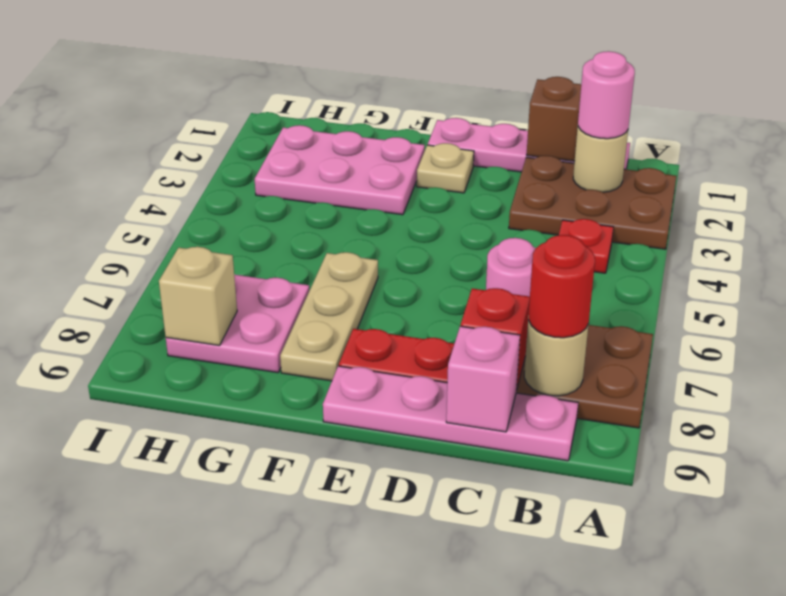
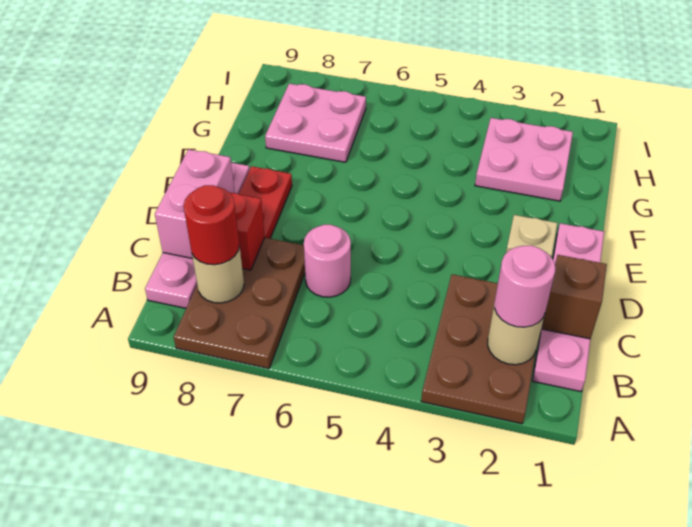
red 1x1 plate [559,219,613,273] -> none
pink 1x1 brick [446,326,520,432] -> pink 1x2 brick [155,149,235,259]
pink 2x3 plate [255,125,425,215] -> pink 2x2 plate [475,118,573,201]
tan 1x3 plate [280,252,378,381] -> none
tan 1x1 brick [159,247,237,346] -> none

